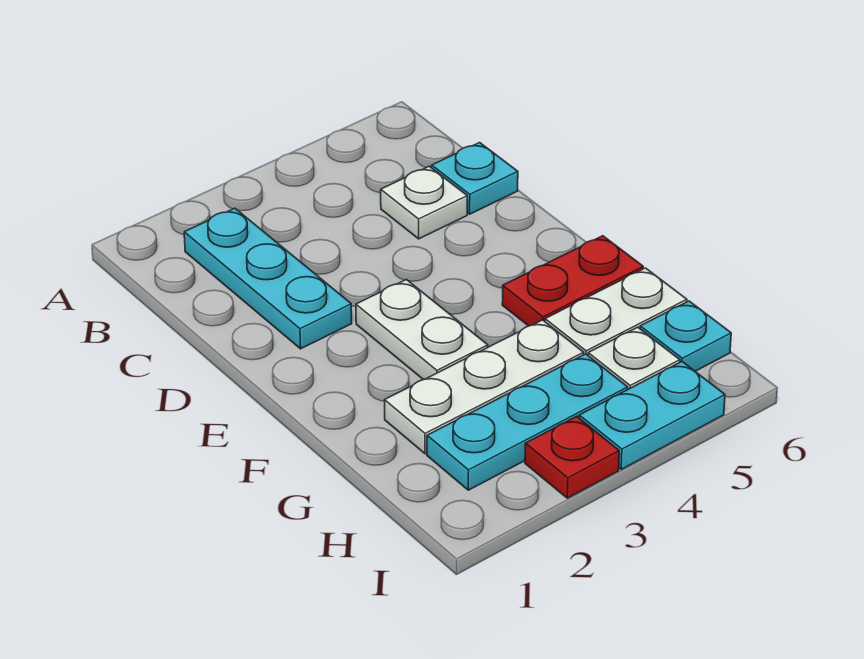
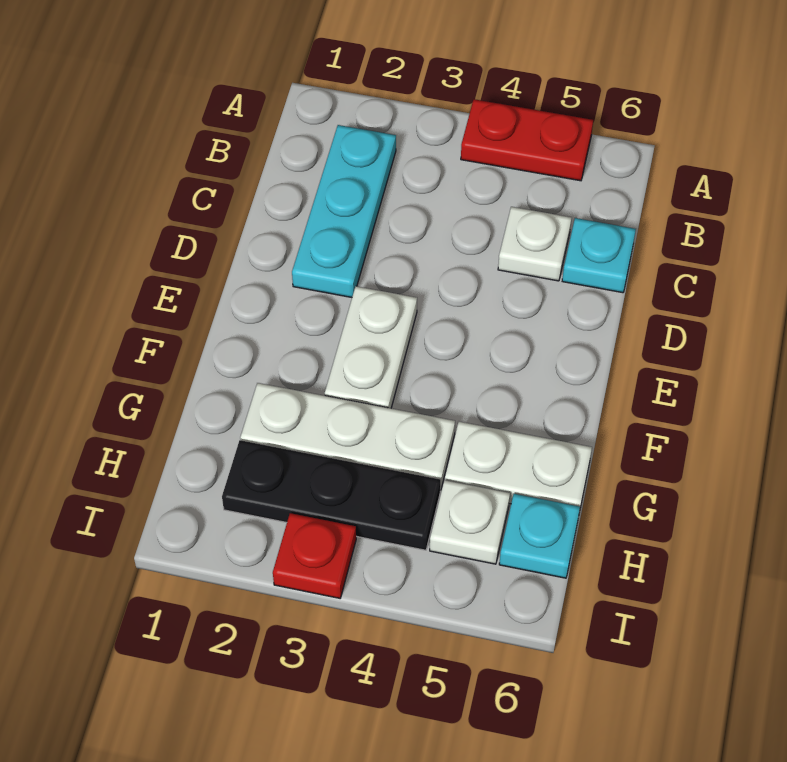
red 1x2 plate [502,236,643,326] -> red 1x2 plate moved to [461,99,593,181]
cyan 1x3 plate [427,354,628,490] -> black 1x3 plate [222,440,441,550]
cyan 1x2 plate [579,362,725,469] -> none

